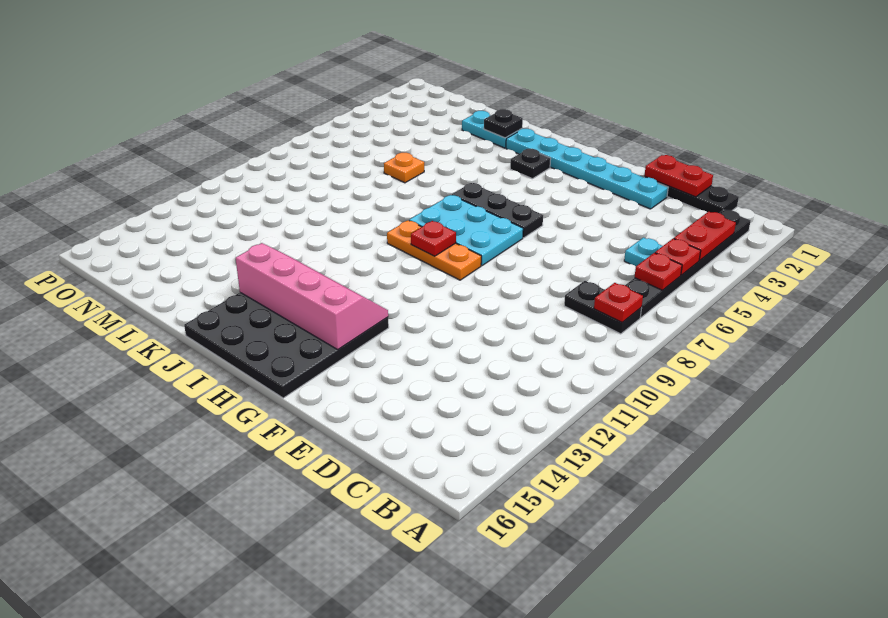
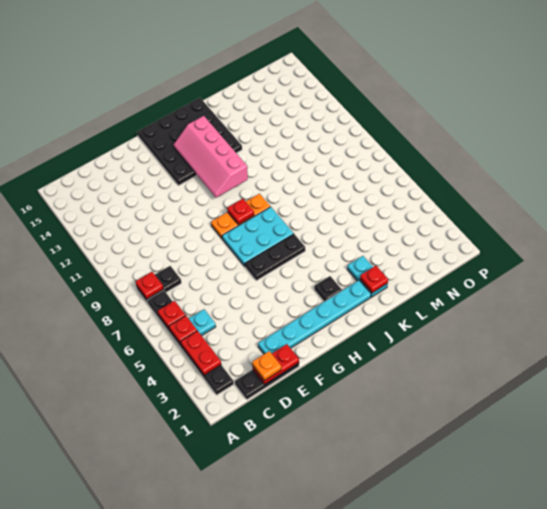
pink 2x4 slope [236,243,388,349] -> pink 2x4 slope turned to [173,116,248,198]
cyan 1x2 plate [462,111,518,148] -> cyan 1x2 plate turned to [347,256,388,297]
black 1x1 plate [484,109,523,138] -> red 1x1 plate [360,266,388,293]
orange 1x1 plate [384,153,424,183] -> orange 1x1 plate moved to [252,351,281,381]

